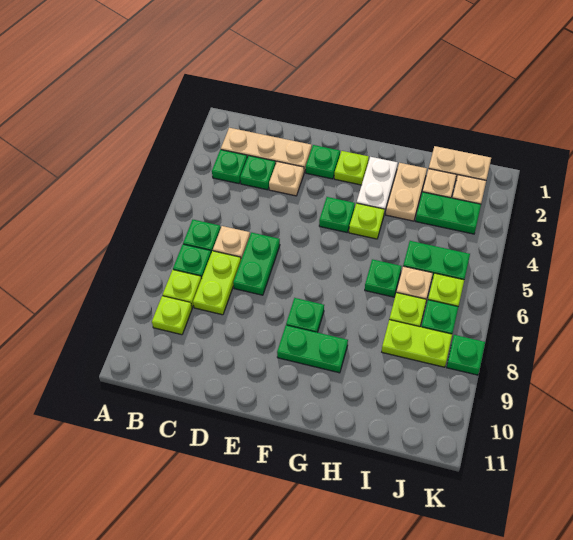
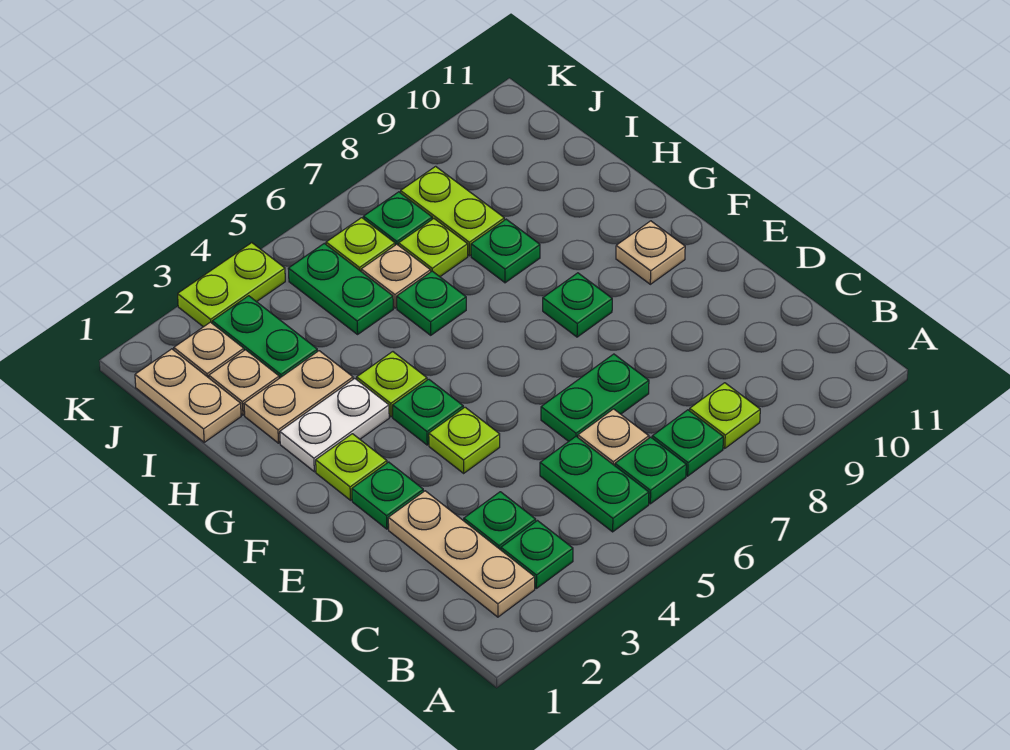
lime 1x1 plate [152,296,192,335] -> lime 1x1 plate moved to [429,407,500,473]
lime 1x2 plate [193,251,241,315] -> lime 1x2 plate moved to [178,243,285,327]
tan 1x1 plate [269,162,304,196] -> tan 1x1 plate moved to [616,221,685,284]
green 1x2 plate [277,325,348,373] -> green 1x2 plate moved to [540,436,649,532]
green 1x1 plate [447,335,485,375] -> green 1x1 plate moved to [471,219,540,283]

